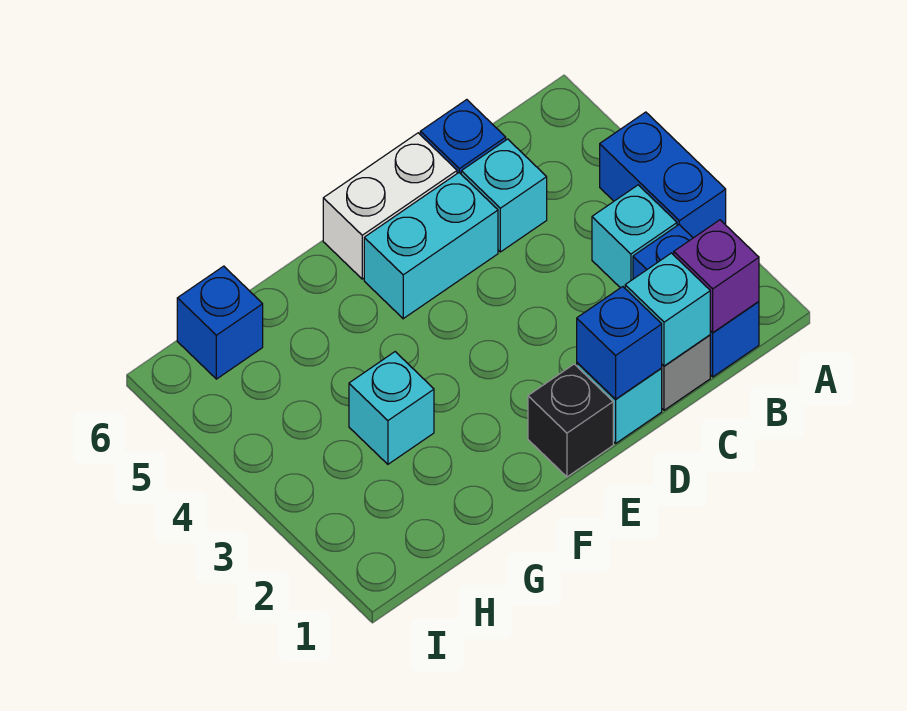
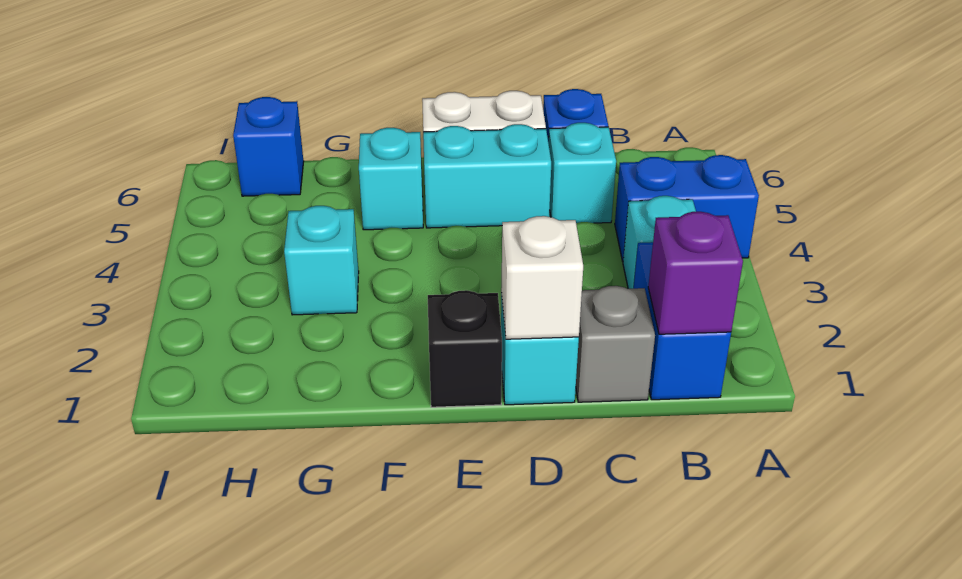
blue 1x2 brick [600,112,726,238] -> blue 1x2 brick turned to [615,155,759,261]
cyan 1x1 brick [625,253,710,366] -> cyan 1x1 brick moved to [359,128,423,230]
blue 1x1 brick [577,287,662,399] -> white 1x1 brick [501,216,583,339]

